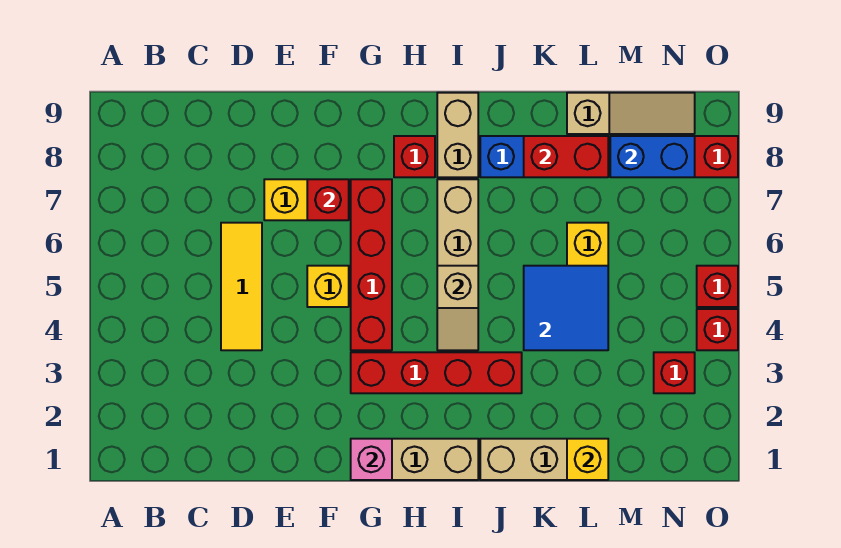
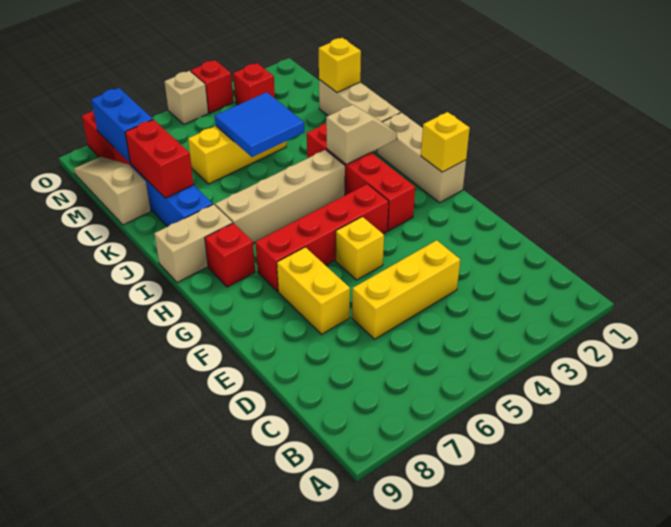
yellow 1x3 tile [221,223,262,350] -> yellow 1x3 brick [352,240,460,339]
red 1x1 brick [307,179,349,220] -> none
pink 1x1 brick [351,439,392,480] -> yellow 1x1 brick [421,112,470,172]
tan 1x2 slope [437,266,478,350] -> tan 1x2 slope moved to [326,105,397,164]
red 1x1 brick [697,266,738,307] -> tan 1x1 brick [164,71,208,124]

